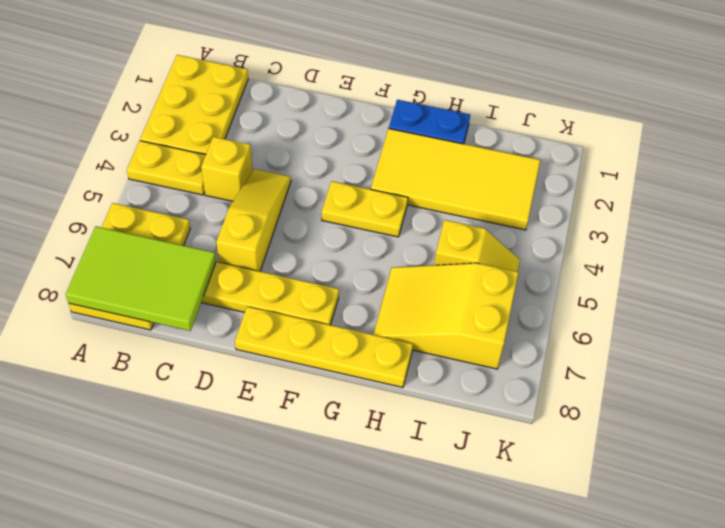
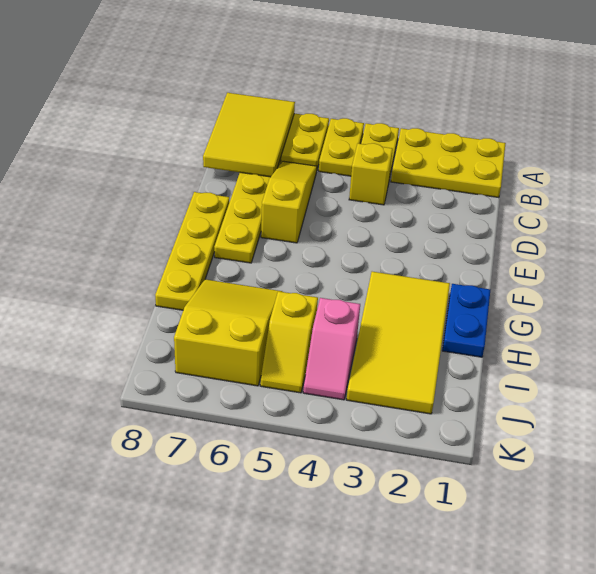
lime 2x3 tile [66,226,216,331] -> yellow 2x3 tile [203,93,295,177]
yellow 1x3 slope [216,169,291,271] -> yellow 1x3 slope turned to [261,161,317,243]
yellow 1x2 plate [322,181,408,237] -> yellow 1x2 plate moved to [319,118,364,176]
none -> pink 1x2 slope [303,298,360,400]

